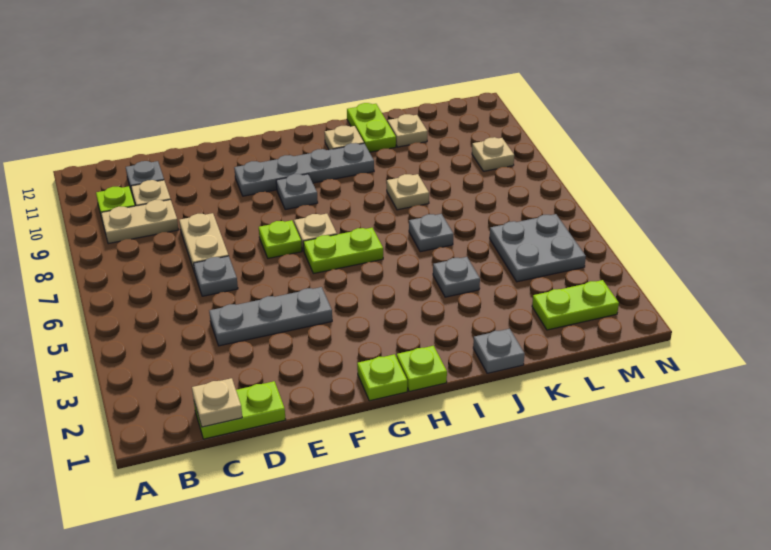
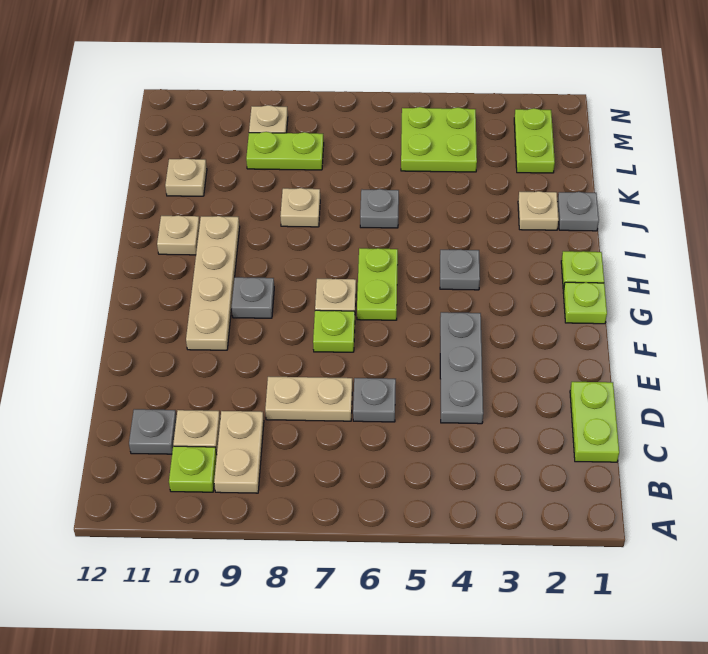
tan 1x1 plate [192,378,242,427] -> tan 1x1 plate moved to [518,191,559,230]
grey 1x4 plate [234,143,374,196] -> tan 1x4 plate [186,216,240,350]
grey 1x1 plate [433,257,480,297] -> grey 1x1 plate moved to [440,250,480,290]
lime 1x2 plate [347,103,396,152] -> lime 1x2 plate moved to [246,132,324,170]
grey 2x2 plate [490,214,586,282] -> lime 2x2 plate [401,107,477,172]

